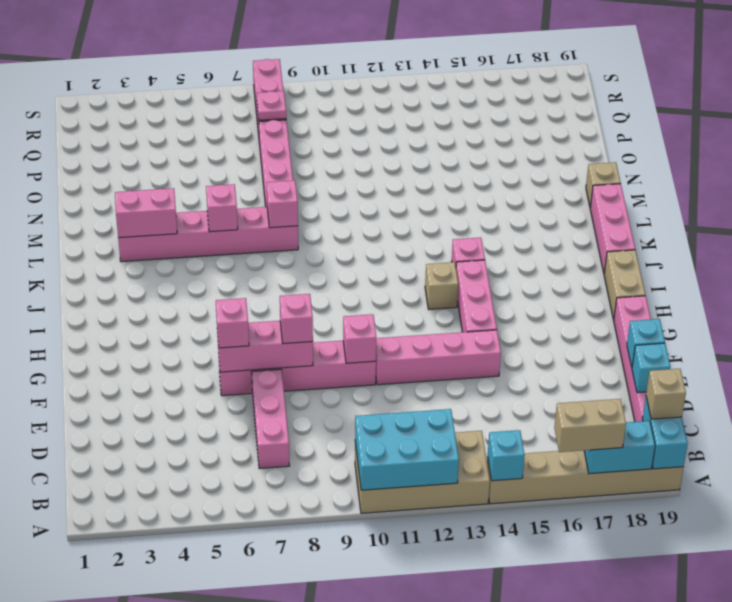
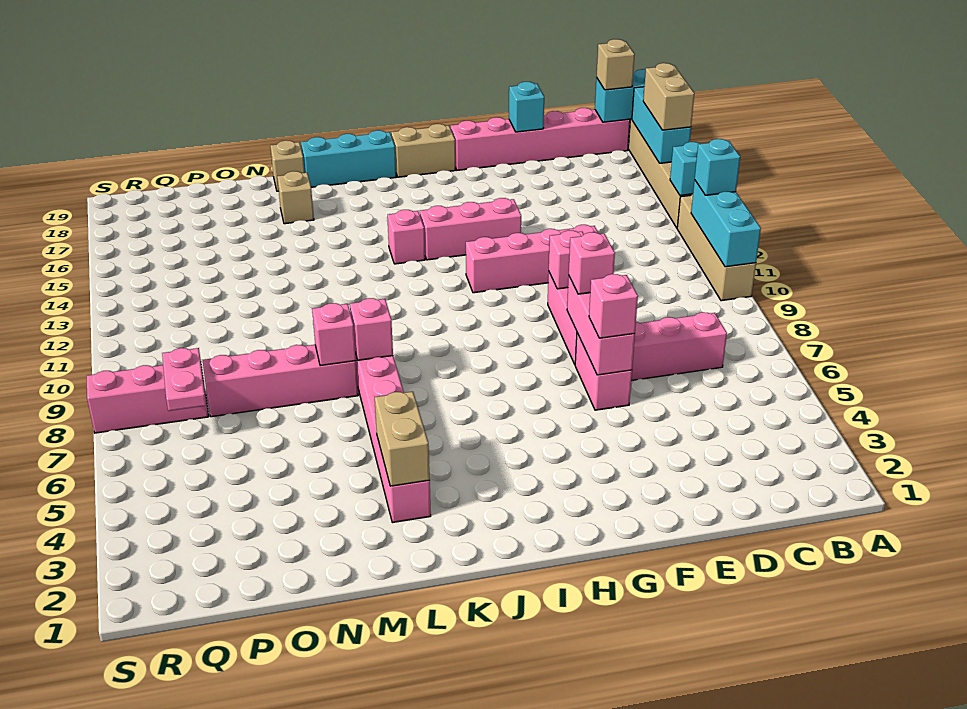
tan 2x4 brick [355,431,490,513] -> tan 1x4 brick [677,194,756,301]
cyan 2x3 brick [355,409,459,490] -> cyan 1x3 brick [691,180,761,267]
cyan 1x2 brick [584,421,655,474] -> cyan 1x3 brick [632,85,691,163]
cyan 1x1 brick [632,343,670,393] -> cyan 1x1 brick moved to [695,139,740,195]
pink 1x4 brick [376,330,501,385] -> pink 1x4 brick turned to [466,225,598,293]
tan 1x1 brick [425,262,458,309] -> tan 1x1 brick moved to [277,171,314,224]
pink 1x3 brick [590,184,635,273] -> cyan 1x3 brick [301,130,396,187]
pink 1x2 brick [115,188,177,238] -> tan 1x2 brick [375,392,430,486]
pink 1x1 brick [206,184,238,232] -> pink 1x1 brick moved to [312,303,356,366]
pink 1x1 plate [257,91,286,120] -> pink 1x2 plate [162,348,206,411]

